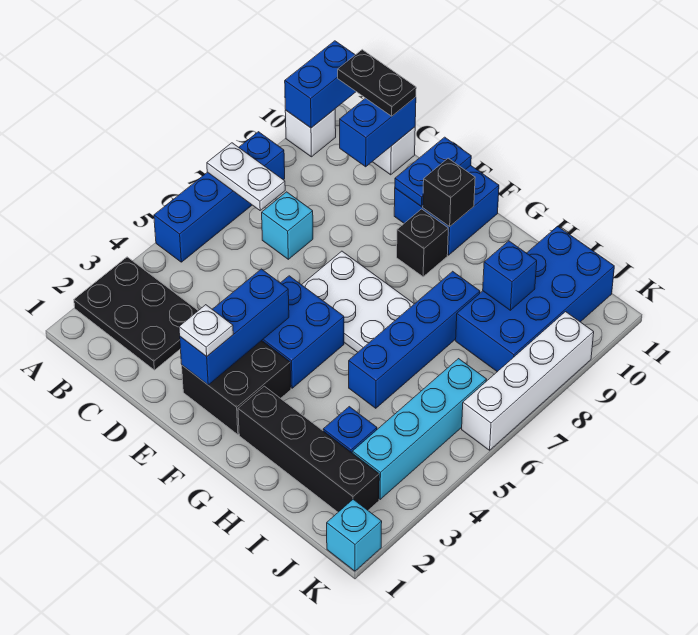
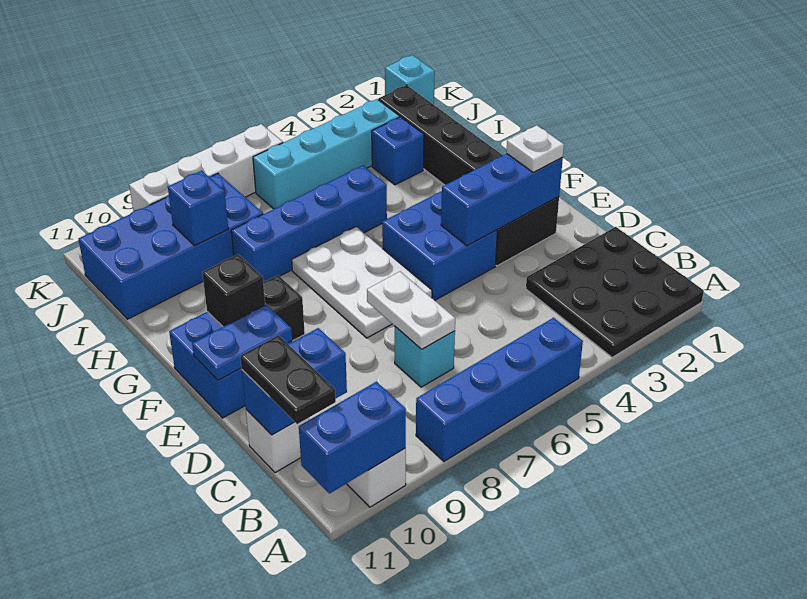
black 2x3 plate [74,257,198,370] -> black 3x3 plate [526,227,704,357]
white 1x2 plate [207,143,285,210] -> white 1x2 plate moved to [367,272,455,349]

